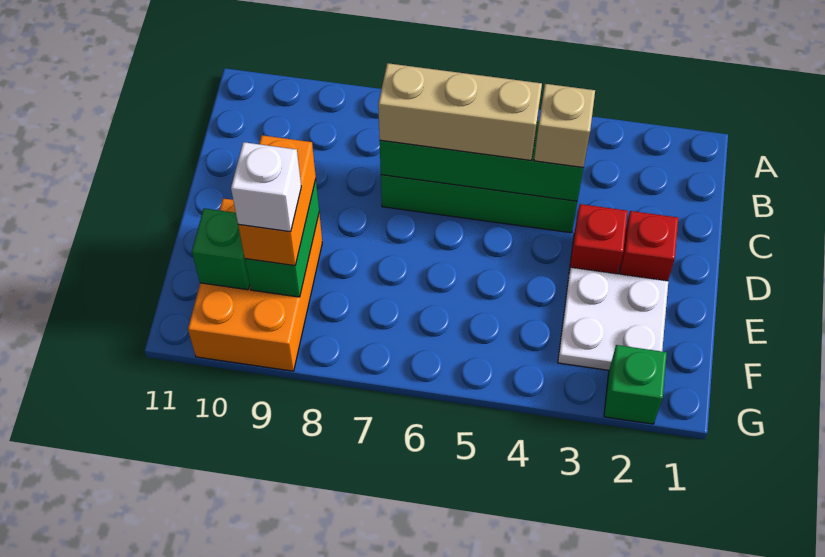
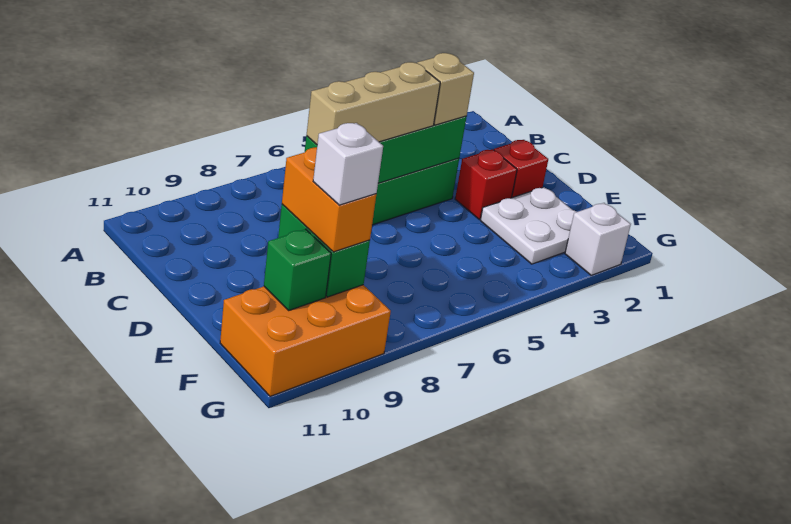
orange 2x3 brick [188,199,322,371] -> orange 2x3 brick turned to [220,285,391,396]
green 1x1 brick [604,345,667,424] -> white 1x1 brick [565,203,631,275]

